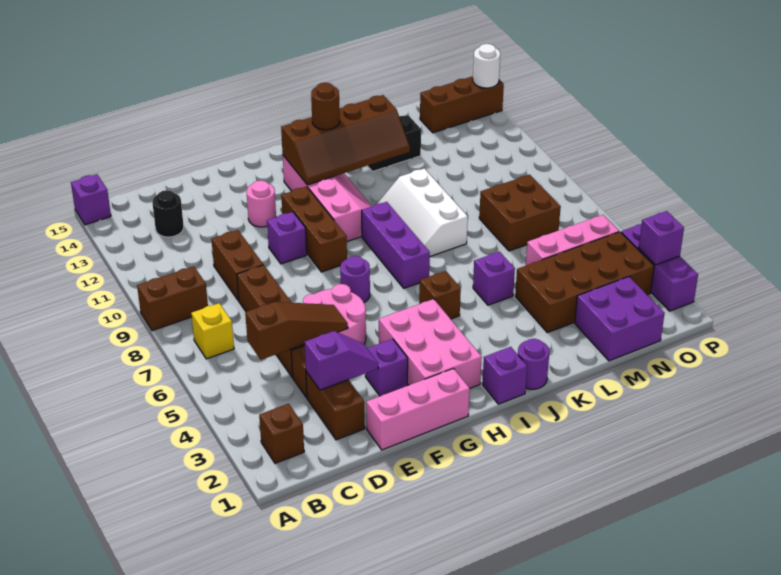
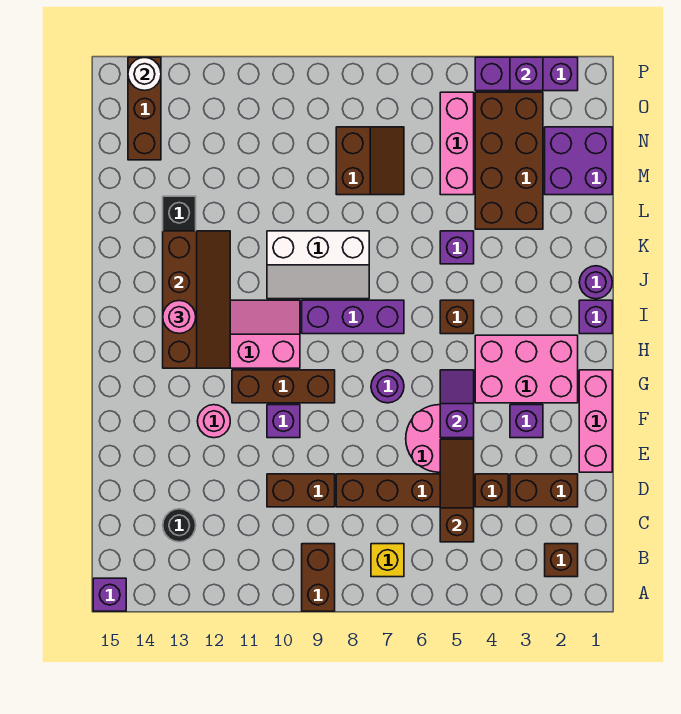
purple 1x2 slope [305,331,378,390] -> purple 1x2 slope moved to [440,370,474,438]
brown 1x1 round brick [311,83,340,130] -> pink 1x1 round brick [163,301,196,334]
brown 2x2 brick [479,175,561,251] -> brown 2x2 slope [336,127,404,195]

